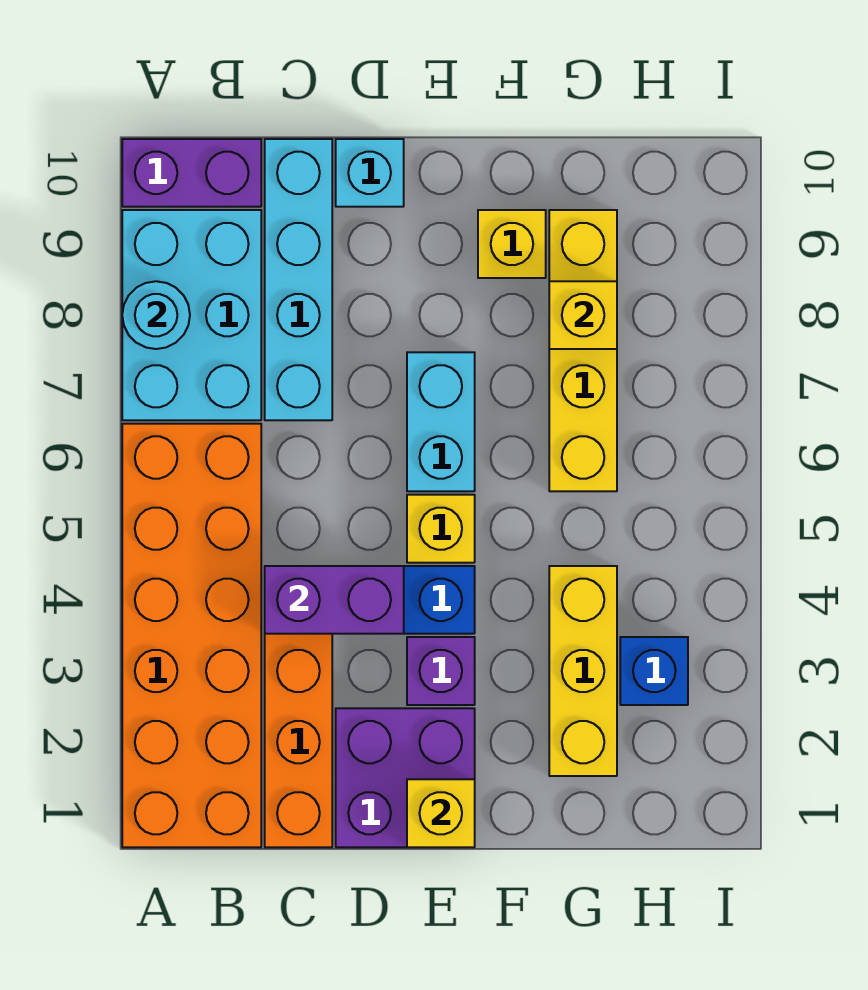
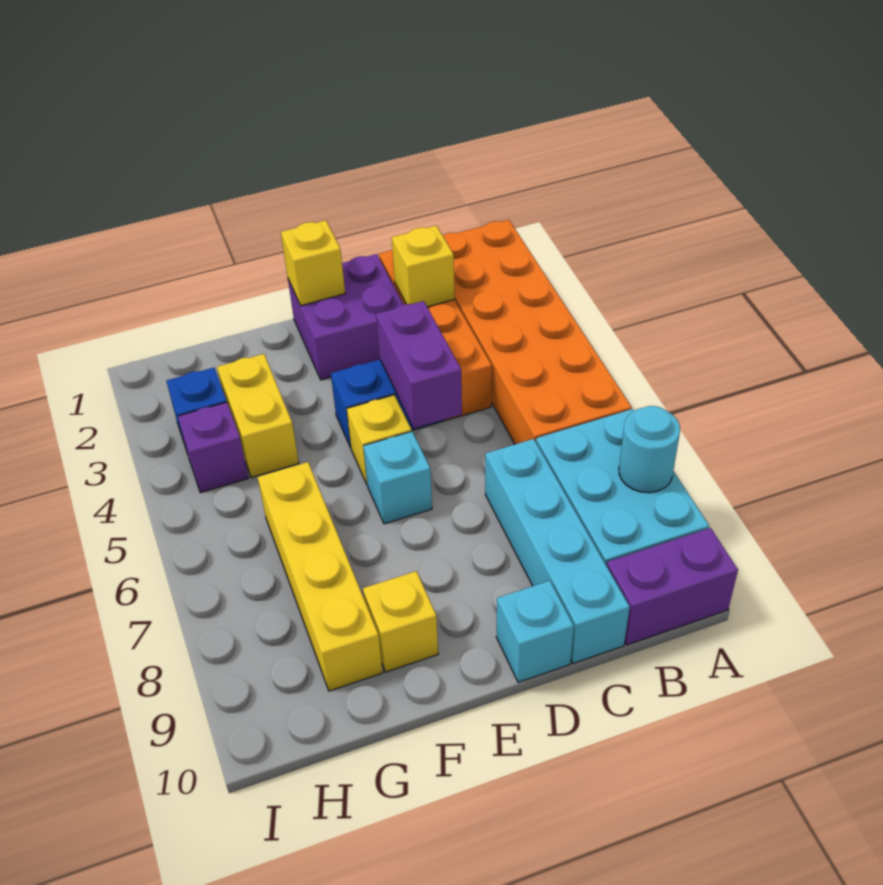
purple 1x2 brick [265,566,404,634] -> purple 1x2 brick turned to [376,301,462,428]
purple 1x1 brick [407,637,475,705] -> purple 1x1 brick moved to [178,402,249,493]
cyan 1x2 brick [407,352,475,491] -> cyan 1x1 brick [363,432,432,524]
yellow 1x3 brick [549,566,617,776] -> yellow 1x2 brick [217,354,299,478]
yellow 1x1 brick [549,281,617,349] -> yellow 1x1 brick moved to [392,226,455,307]

